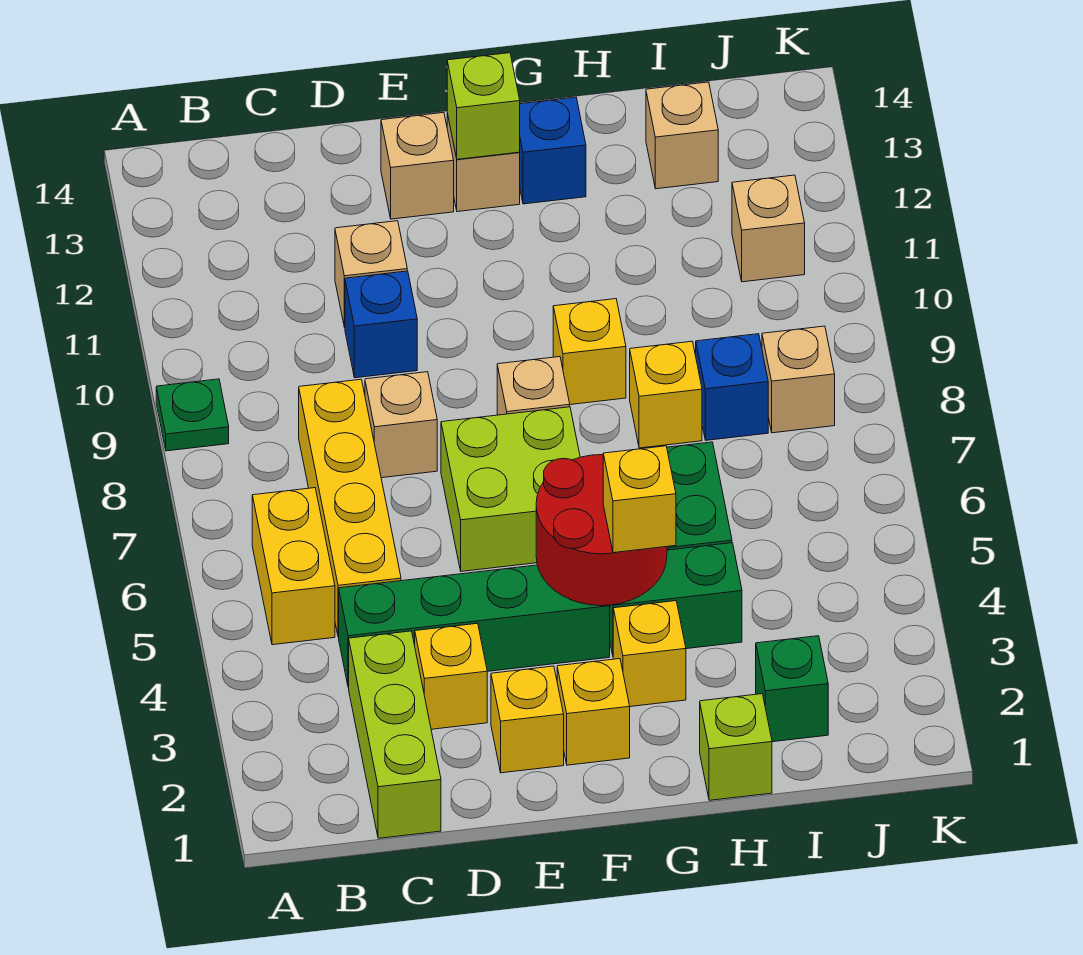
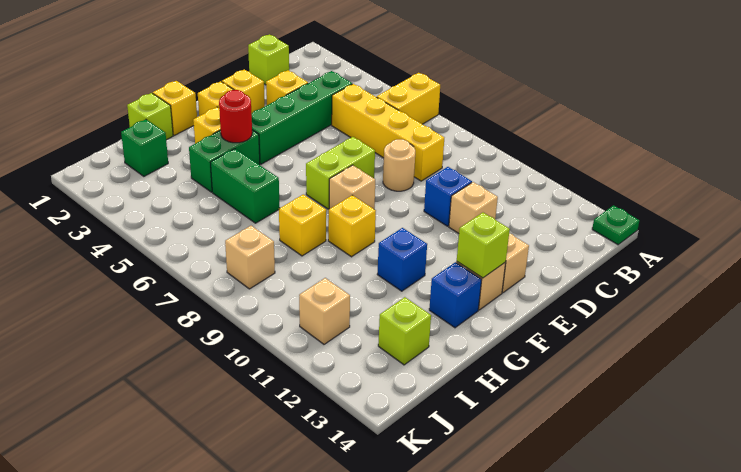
green 1x1 plate [156,379,229,451] -> green 1x1 plate moved to [592,205,639,245]
yellow 1x2 brick [252,488,335,645] -> yellow 1x2 brick turned to [377,73,440,124]
lime 1x3 brick [349,631,441,838] -> lime 1x1 brick [248,34,289,85]
tan 1x1 brick [365,372,437,478] -> tan 1x1 round brick [383,139,415,191]
lime 2x2 brick [441,407,580,571] -> lime 1x2 brick [306,137,375,209]
red 2x2 round brick [536,455,667,606] -> red 1x1 round brick [219,90,252,143]
yellow 1x1 brick [603,446,676,553] -> yellow 1x1 brick moved to [153,81,197,135]
blue 1x1 brick [696,334,768,440] -> blue 1x1 brick moved to [377,228,427,291]
tan 1x1 brick [646,82,718,189] -> lime 1x1 brick [378,297,431,365]

